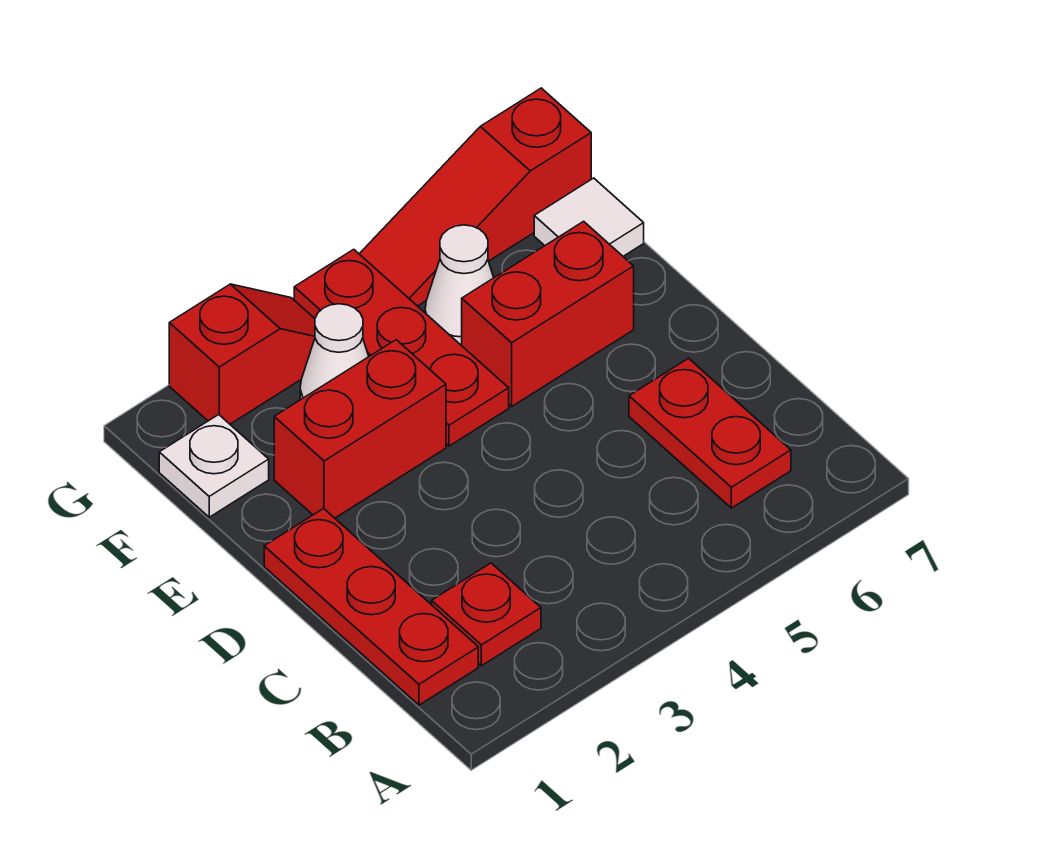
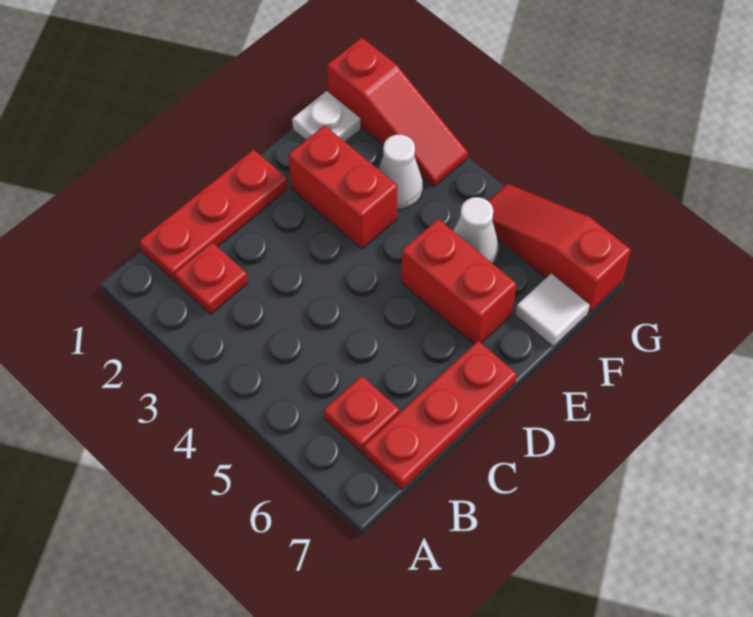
red 1x2 plate [629,358,791,508] -> red 1x1 plate [324,376,400,453]
red 1x3 plate [294,249,509,446] -> red 1x3 plate moved to [364,341,517,490]
red 1x2 slope [169,284,315,424] -> red 1x3 slope [327,37,468,187]

